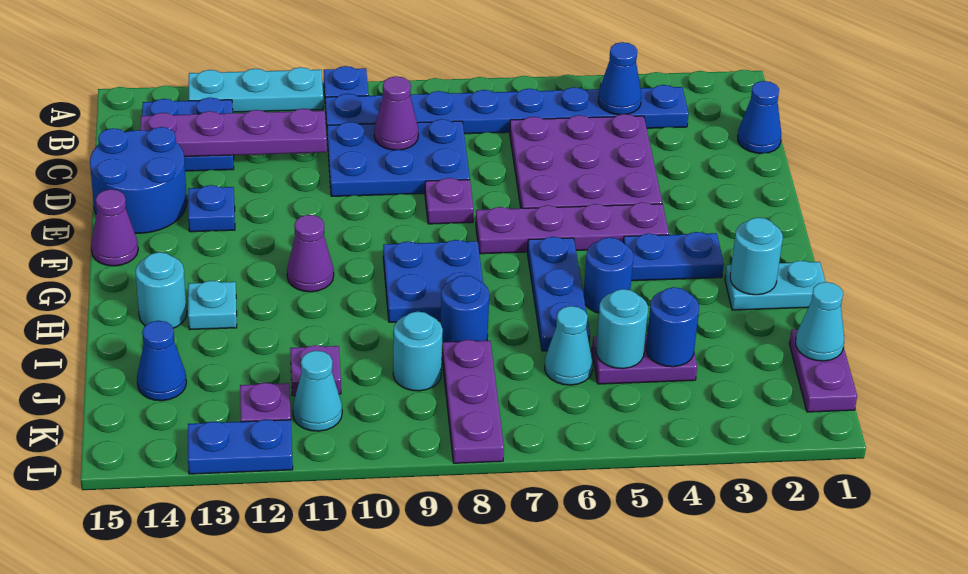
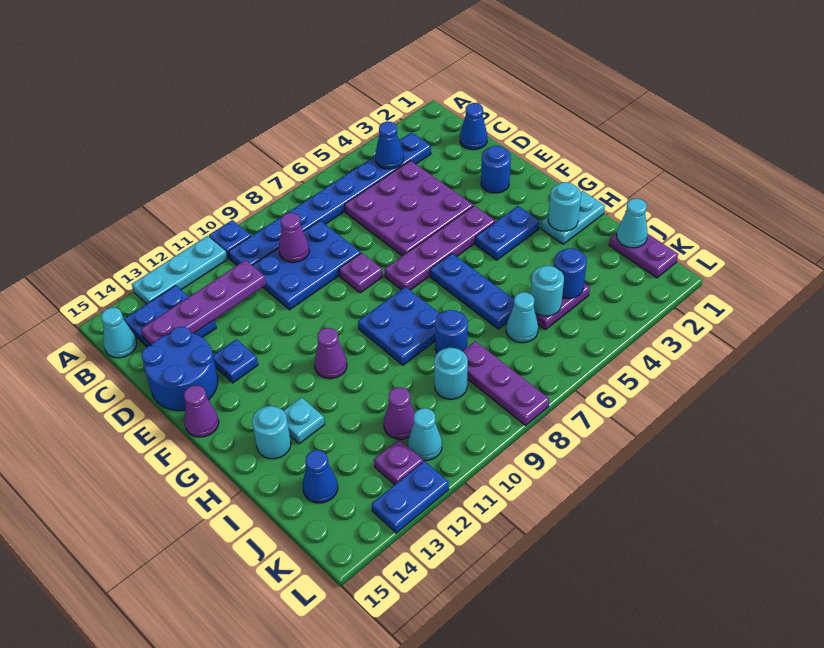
none -> cyan 1x1 cone [101,308,137,358]
blue 1x1 round brick [584,237,633,313] -> blue 1x1 round brick moved to [481,146,511,193]
purple 1x1 plate [290,345,341,396] -> purple 1x1 cone [384,387,415,439]

